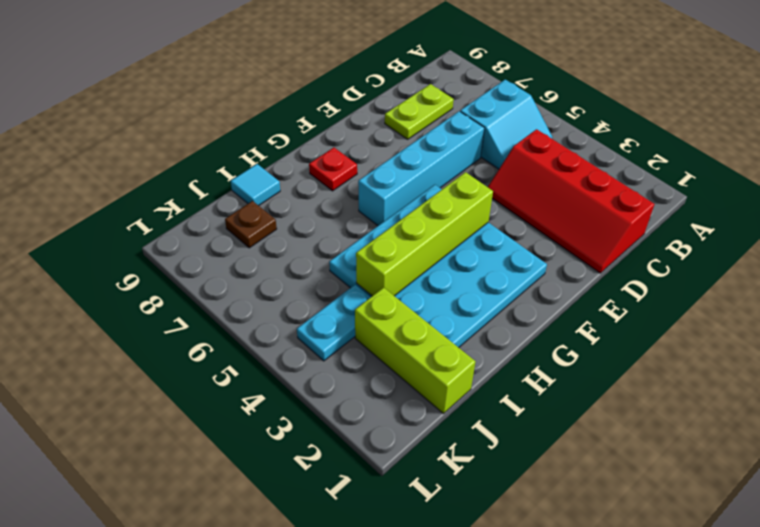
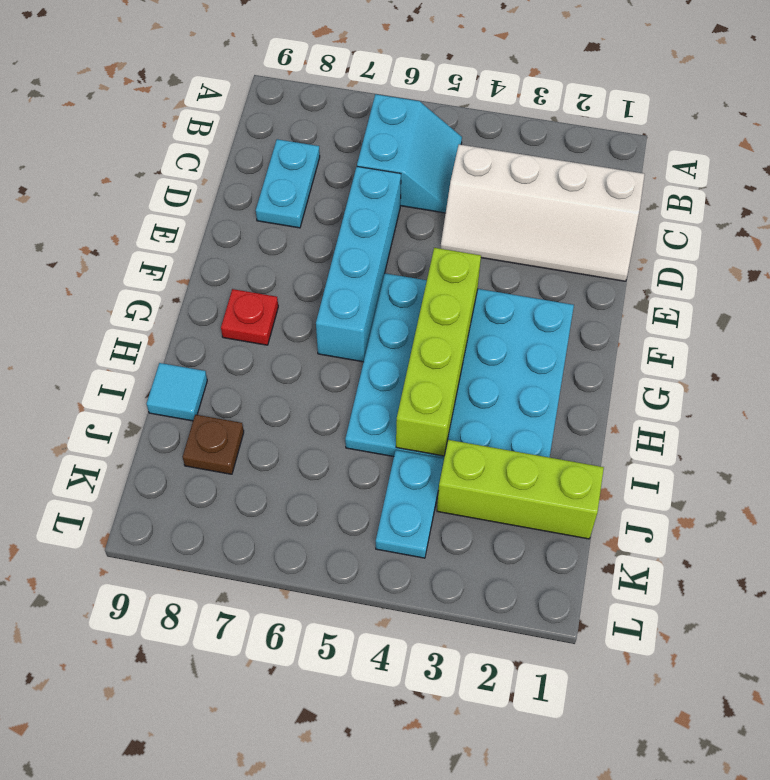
red 2x4 slope [488,129,655,273] -> white 2x4 slope [441,144,645,281]
lime 1x2 plate [385,84,454,139] -> cyan 1x2 plate [256,139,320,228]

